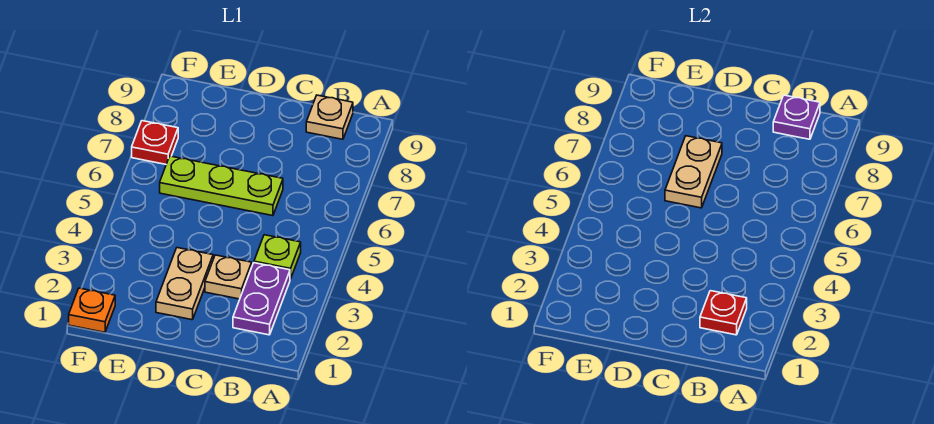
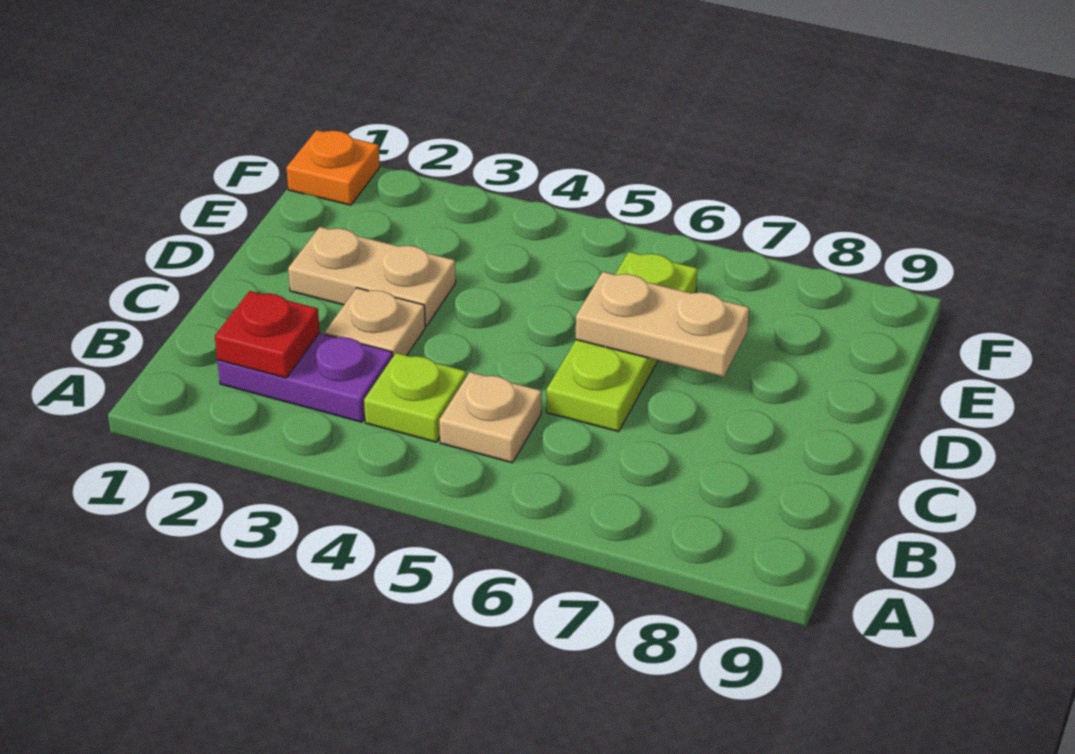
tan 1x1 plate [306,95,353,139] -> tan 1x1 plate moved to [439,372,541,463]
purple 1x1 plate [773,95,820,139] -> none
red 1x1 plate [132,121,178,164] -> none

